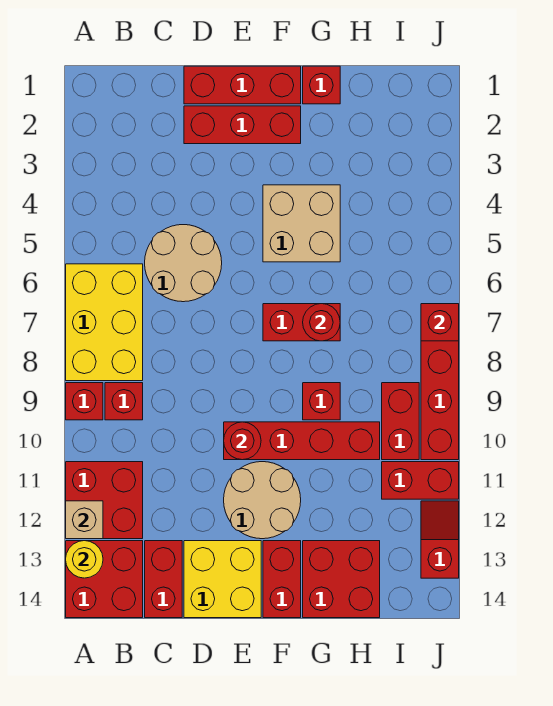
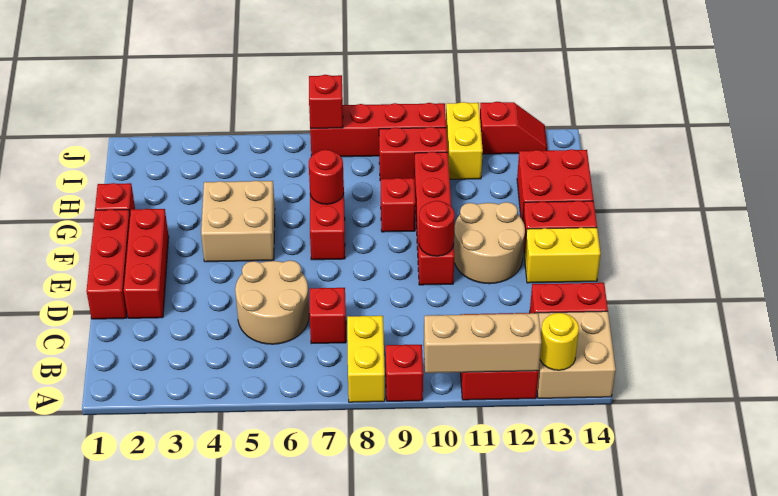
yellow 2x3 brick [66,264,143,381] -> yellow 1x2 brick [347,316,385,402]
tan 1x1 brick [66,501,103,539] -> tan 1x3 brick [424,313,541,373]
red 2x2 brick [66,541,143,618] -> tan 2x2 brick [537,311,616,398]
red 1x1 brick [105,383,143,420] -> red 1x1 brick moved to [310,288,346,344]
yellow 2x2 brick [184,541,261,618] -> yellow 1x2 brick [525,228,600,283]
red 1x2 brick [382,462,459,499] -> yellow 1x2 brick [446,102,483,179]
red 1x2 slope [421,501,459,578] -> red 1x2 slope turned to [480,102,547,154]

